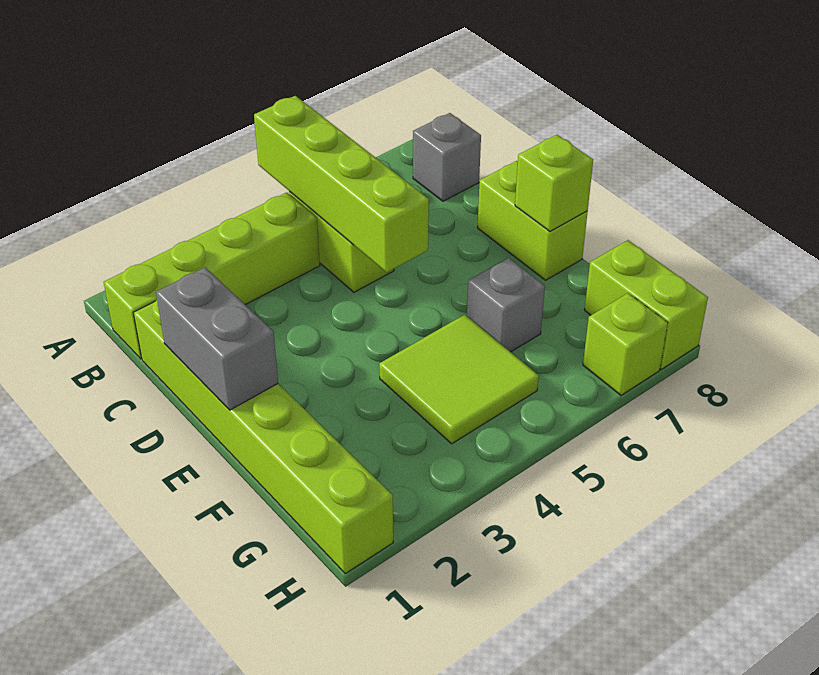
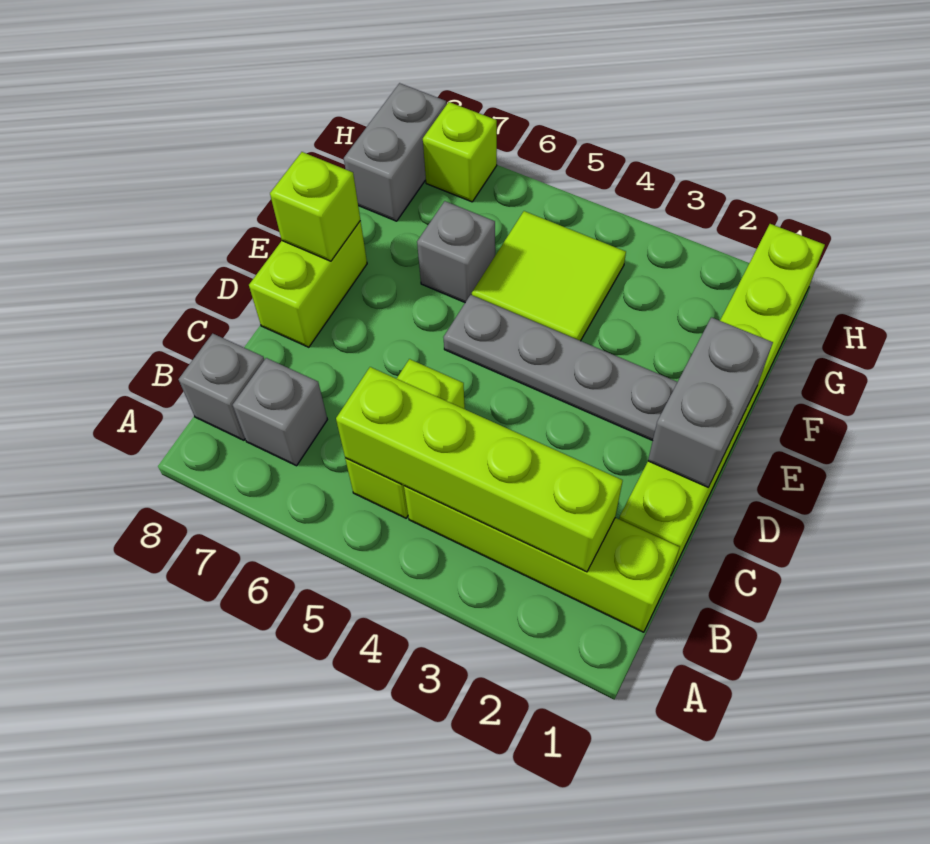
lime 1x4 brick [254,96,429,272] -> lime 1x4 brick turned to [336,367,623,572]
none -> grey 1x1 brick [233,358,327,466]
none -> grey 1x4 plate [443,295,677,441]
lime 1x2 brick [585,240,708,369] -> grey 1x2 brick [344,83,446,221]

